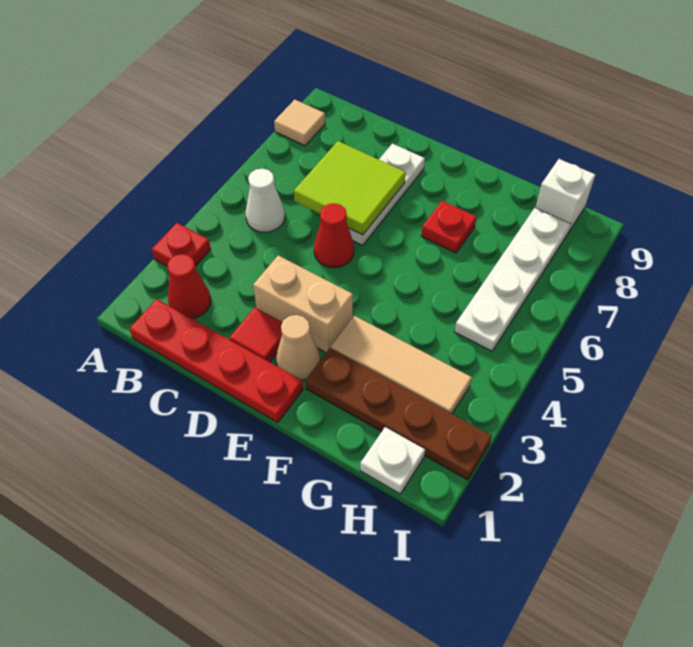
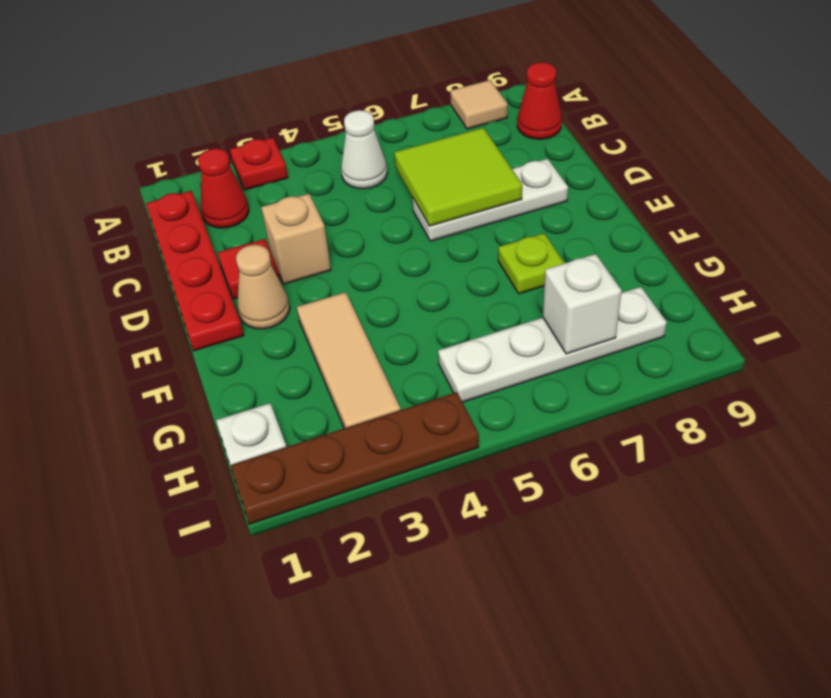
tan 1x2 brick [253,255,353,352] -> tan 1x1 brick [261,194,331,284]
red 1x1 cone [314,203,354,268] -> red 1x1 cone moved to [517,62,562,139]
brown 1x4 plate [305,348,492,480] -> brown 1x4 plate turned to [230,392,479,524]
red 1x1 plate [421,201,477,253] -> lime 1x1 plate [498,233,564,294]
white 1x1 brick [535,159,595,233] -> white 1x1 brick moved to [543,254,622,354]

